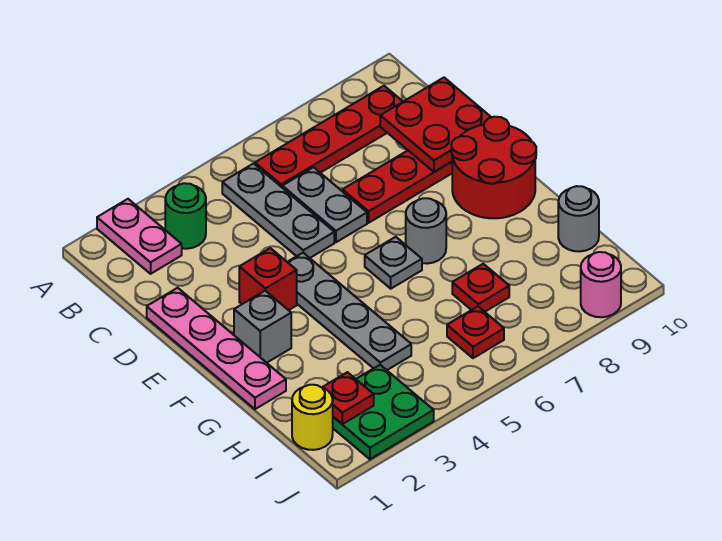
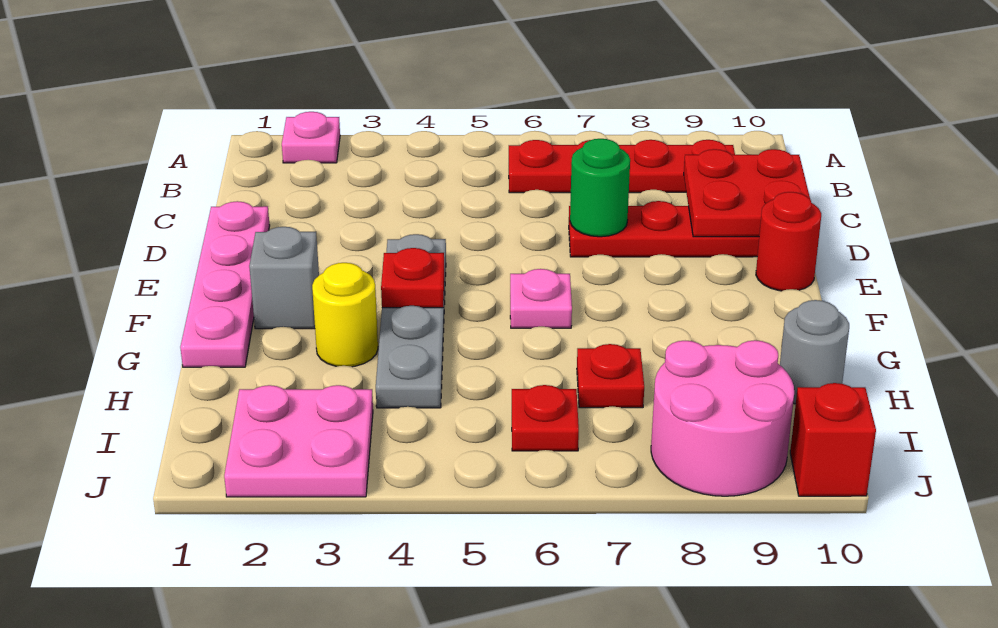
pink 1x2 plate [97,199,182,274] -> pink 1x1 plate [282,112,340,163]
green 1x1 round brick [165,183,206,249] -> green 1x1 round brick moved to [570,139,630,237]
grey 1x3 plate [222,164,334,258] -> none
grey 1x2 plate [282,167,367,242] -> none
red 1x1 brick [239,248,297,310] -> red 1x1 brick moved to [790,383,876,496]
red 2x2 round brick [451,117,536,218] -> red 1x1 round brick [756,192,821,291]
grey 1x1 plate [365,237,422,289] -> pink 1x1 plate [510,269,572,328]
grey 1x1 round brick [406,198,446,264] -> none
yellow 1x1 round brick [292,385,333,450] -> yellow 1x1 round brick moved to [312,263,378,367]
green 2x2 plate [333,365,434,459] -> pink 2x2 plate [224,385,373,497]
red 1x1 plate [323,372,374,424] -> red 1x1 plate moved to [381,248,444,308]
pink 1x1 round brick [581,252,621,317] -> pink 2x2 round brick [651,340,794,496]

